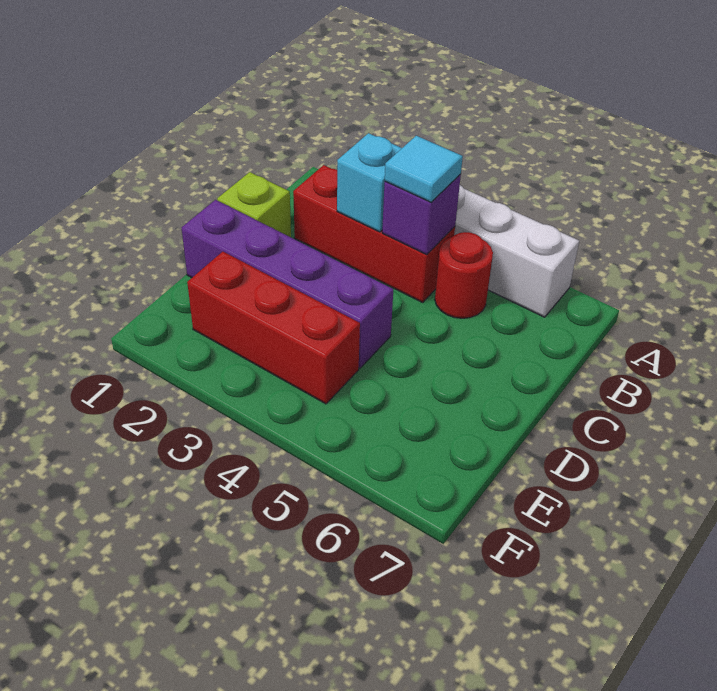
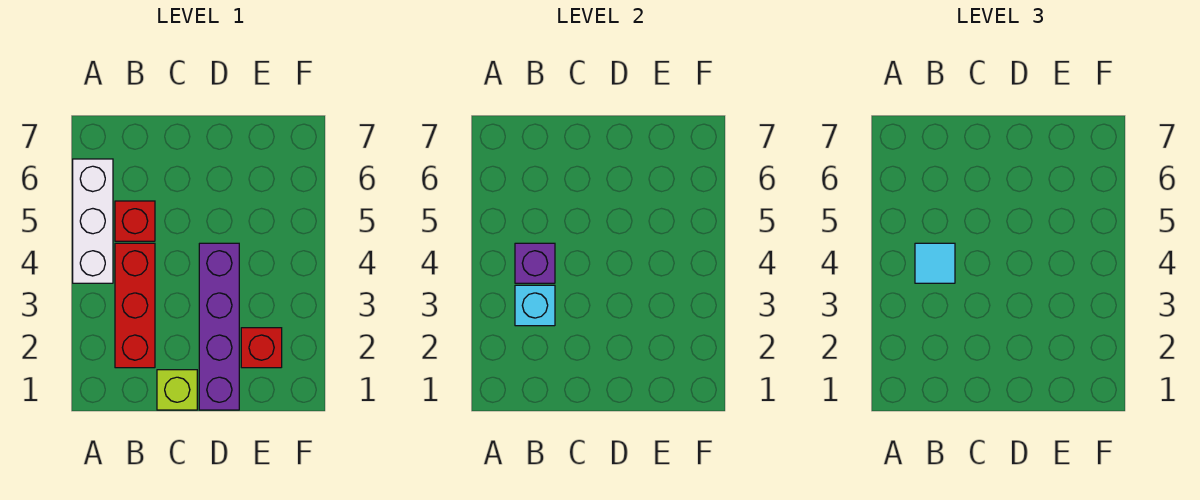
red 1x1 round brick [435,232,493,318] -> red 1x1 brick [115,201,155,241]
red 1x3 brick [187,252,360,404] -> red 1x1 brick [241,328,282,368]

